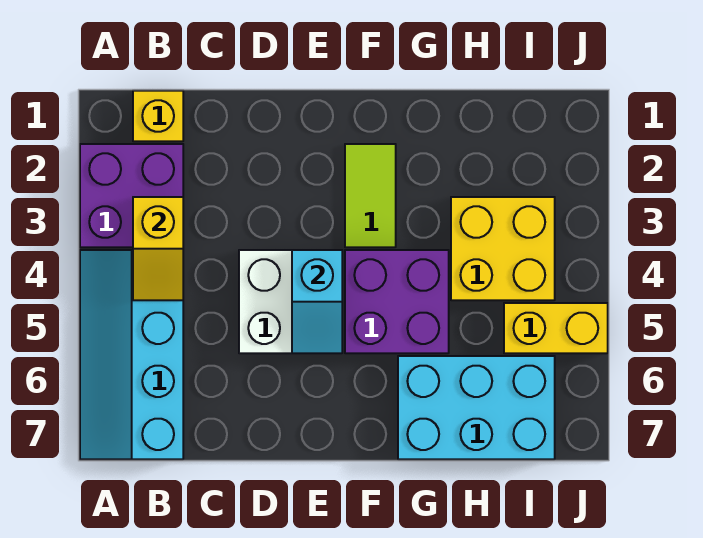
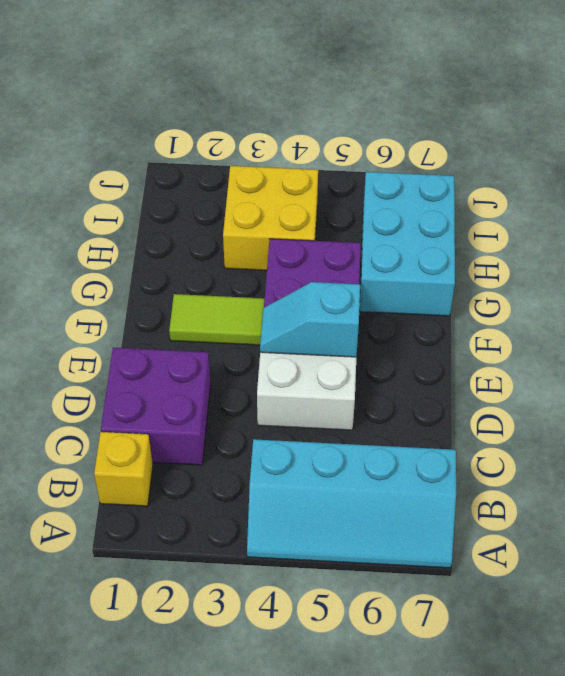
purple 2x2 brick [80,144,183,247] -> purple 2x2 brick moved to [101,348,211,465]
yellow 1x2 slope [133,197,183,300] -> none
cyan 1x2 slope [292,250,342,353] -> cyan 1x2 slope turned to [260,282,360,357]
yellow 1x2 brick [504,303,608,353] -> none

